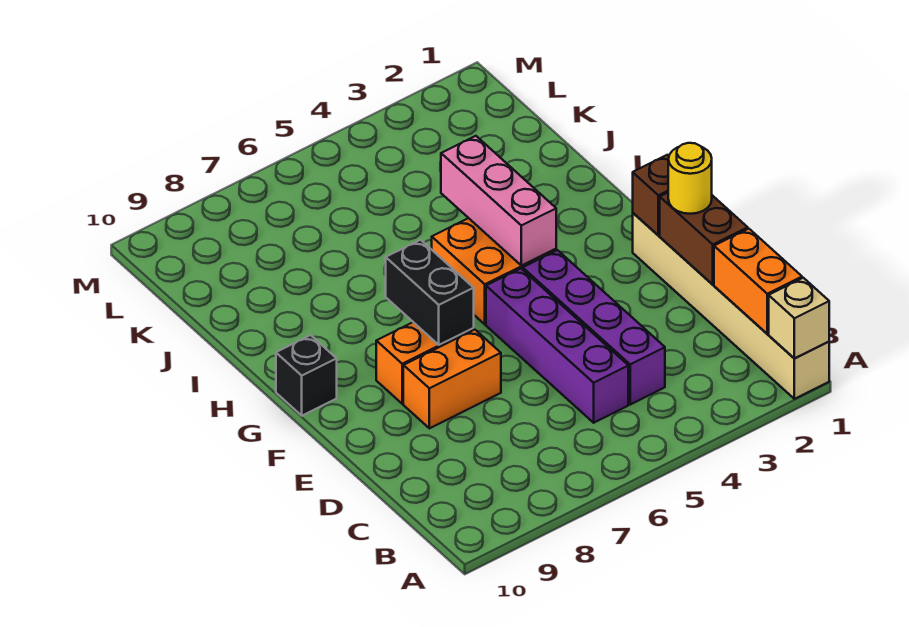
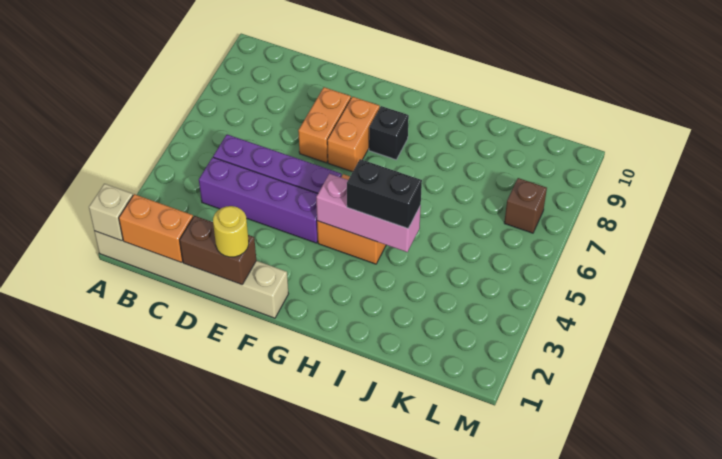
brown 1x1 brick [633,155,669,235] -> brown 1x1 brick moved to [504,178,547,233]
black 1x2 brick [386,240,474,345] -> black 1x2 brick moved to [347,159,422,228]
black 1x1 brick [276,335,337,416] -> black 1x1 brick moved to [369,106,409,160]

